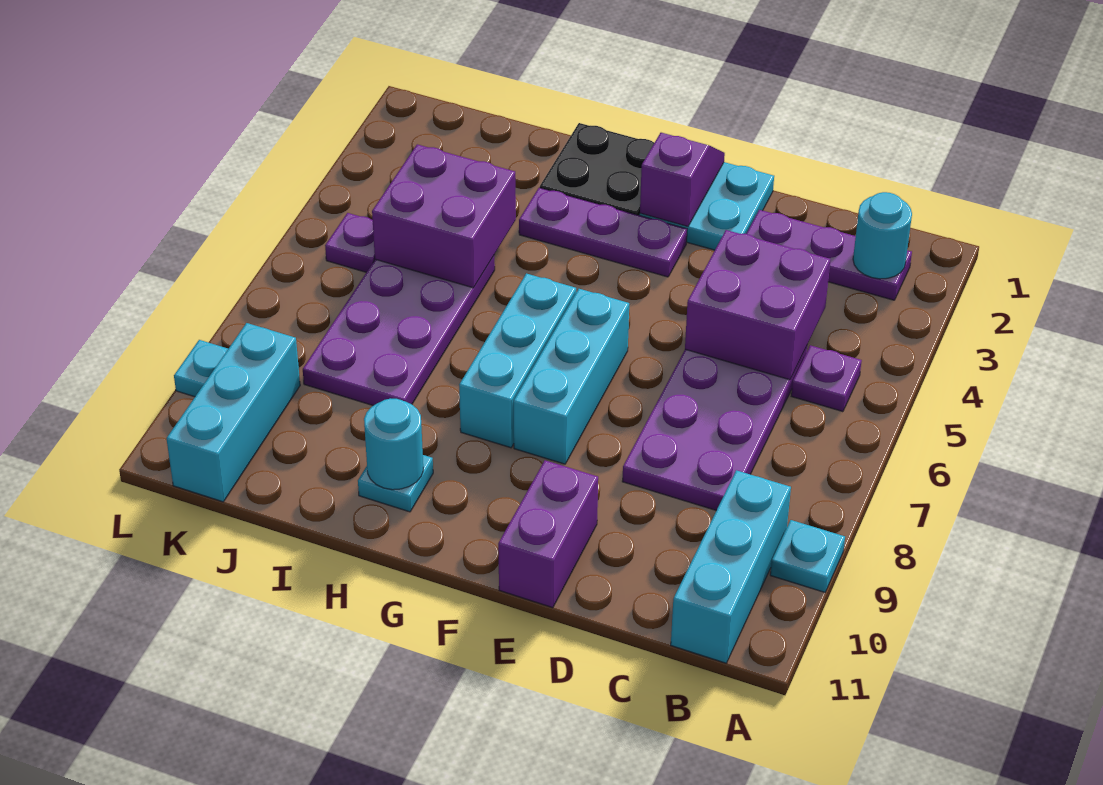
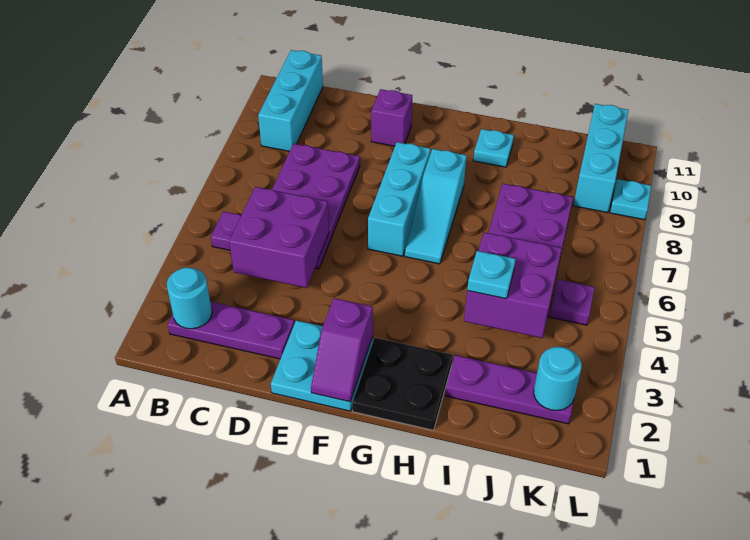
cyan 1x1 plate [770,520,845,592] -> cyan 1x1 plate moved to [467,251,516,299]
purple 1x2 brick [498,460,598,608] -> purple 1x1 brick [371,89,412,146]
purple 1x3 plate [519,188,687,277] -> purple 1x3 plate moved to [445,355,574,424]
cyan 1x3 brick [459,273,576,448] -> cyan 1x3 slope [405,149,467,264]
cyan 1x1 round brick [364,398,423,490] -> cyan 1x1 round brick moved to [534,347,582,410]

